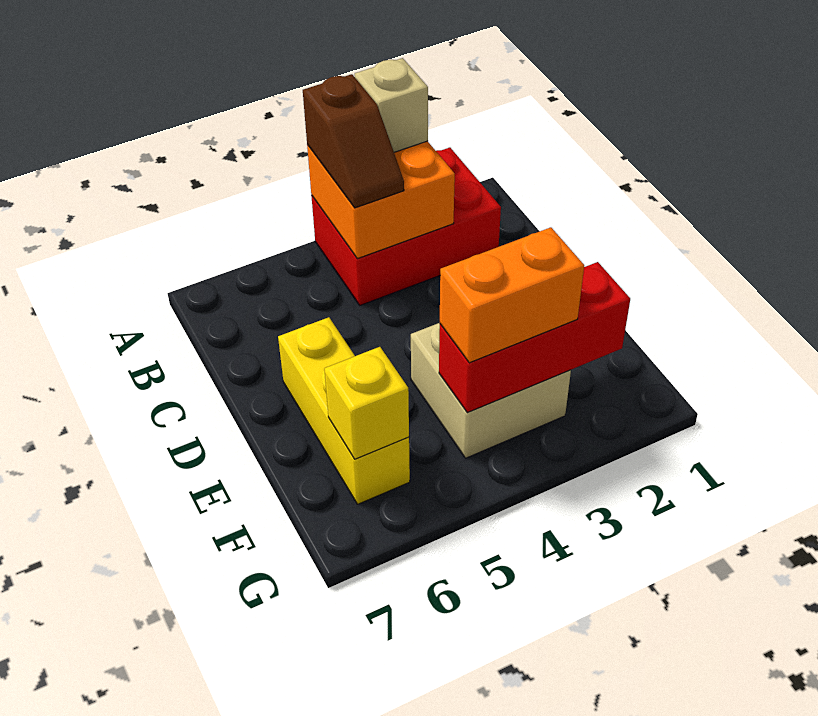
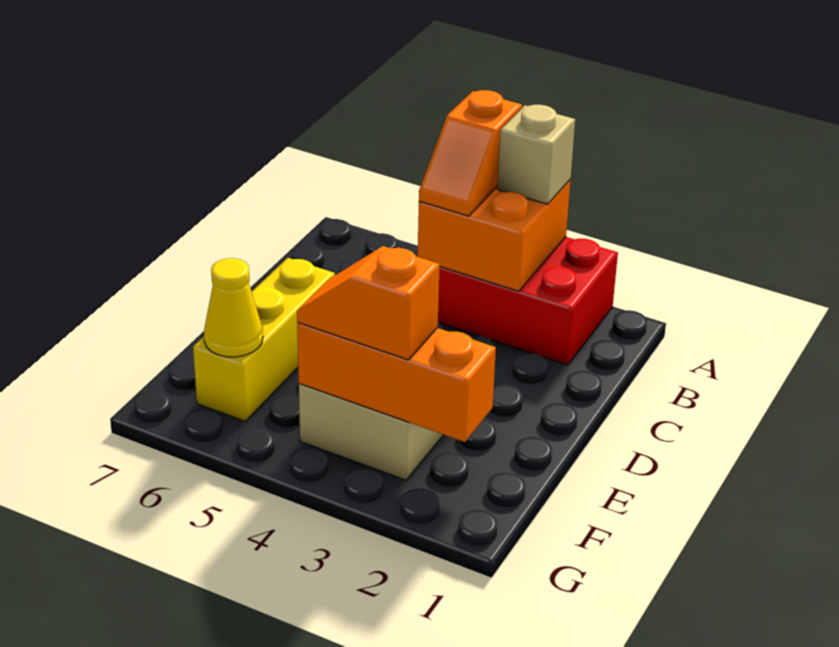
brown 1x2 slope [303,74,404,208] -> orange 1x2 slope [419,90,522,216]
red 1x3 brick [439,262,630,413] -> orange 1x3 brick [297,323,496,442]
orange 1x2 brick [440,227,584,363] -> orange 1x2 slope [297,246,440,360]
yellow 1x1 brick [324,347,409,459] -> yellow 1x1 cone [204,258,263,357]

